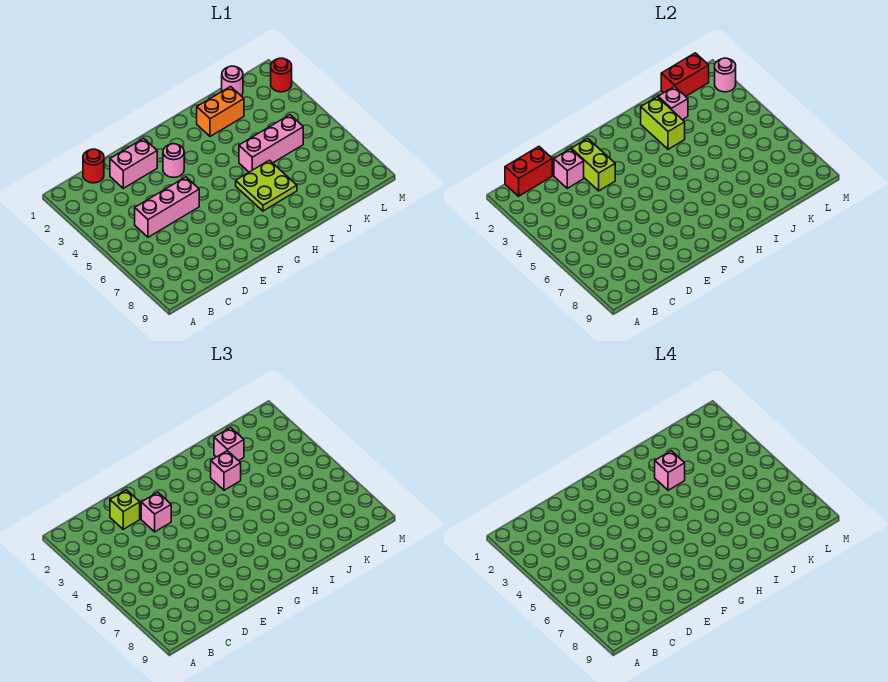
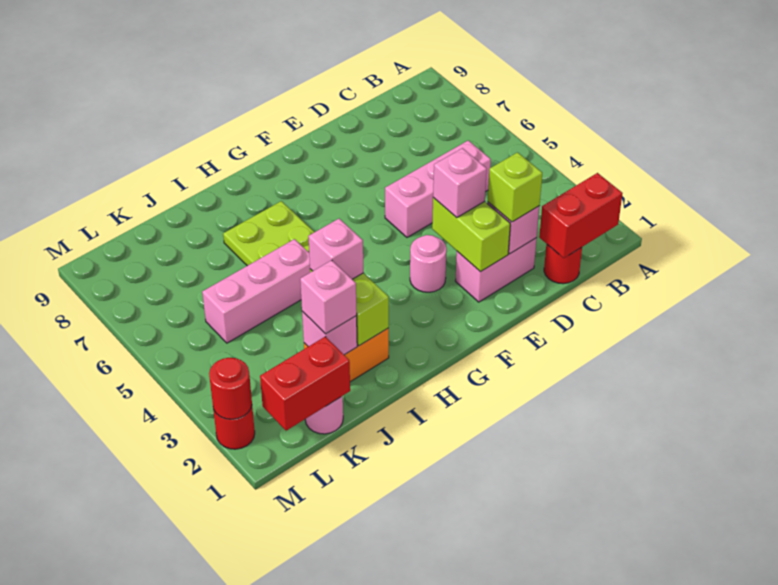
pink 1x1 brick [655,451,685,490] -> none
pink 1x1 round brick [715,58,736,92] -> red 1x1 round brick [209,358,252,419]

